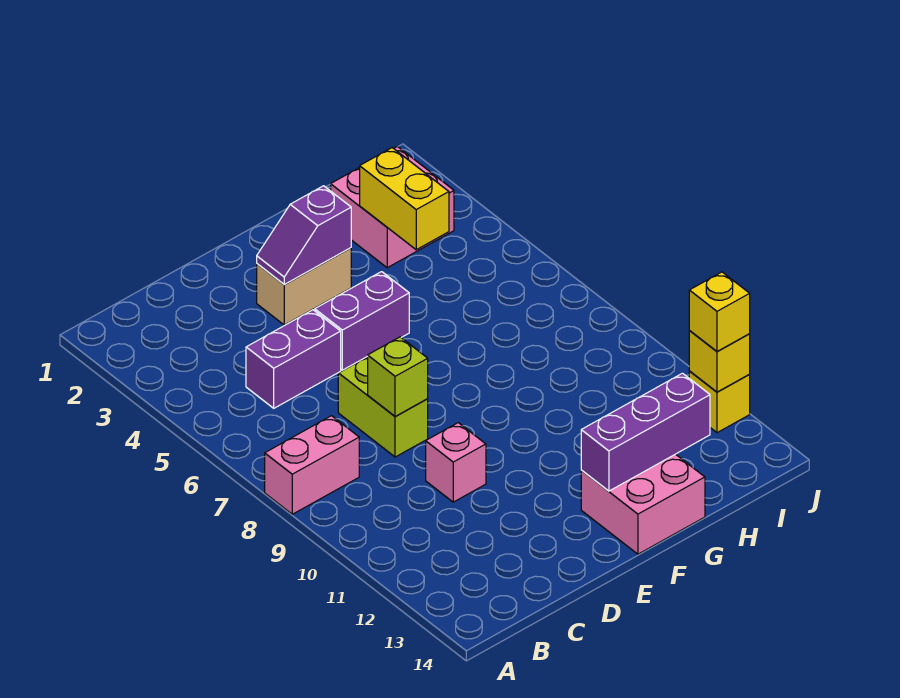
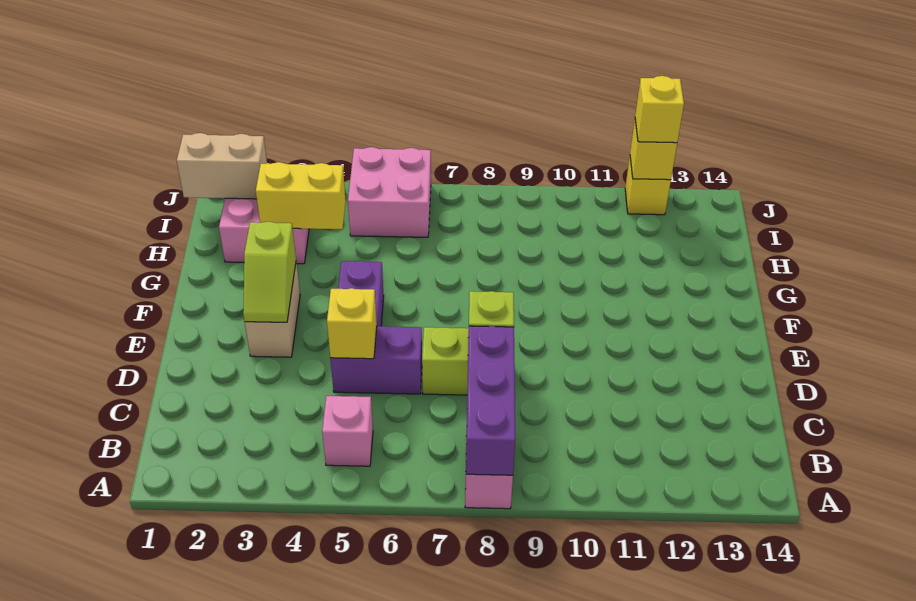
purple 1x2 brick [246,310,341,408] -> purple 1x2 brick turned to [330,326,422,394]
none -> yellow 1x1 brick [327,288,377,359]
pink 1x1 brick [426,423,486,502] -> pink 1x1 brick moved to [322,396,373,466]
purple 1x2 slope [257,186,351,285] -> lime 1x2 slope [243,222,296,322]
pink 2x2 brick [581,454,705,554] -> pink 2x2 brick moved to [348,147,431,237]
purple 1x3 brick [581,373,710,491] -> purple 1x3 brick moved to [466,326,515,475]
none -> tan 1x2 brick [177,133,267,199]

